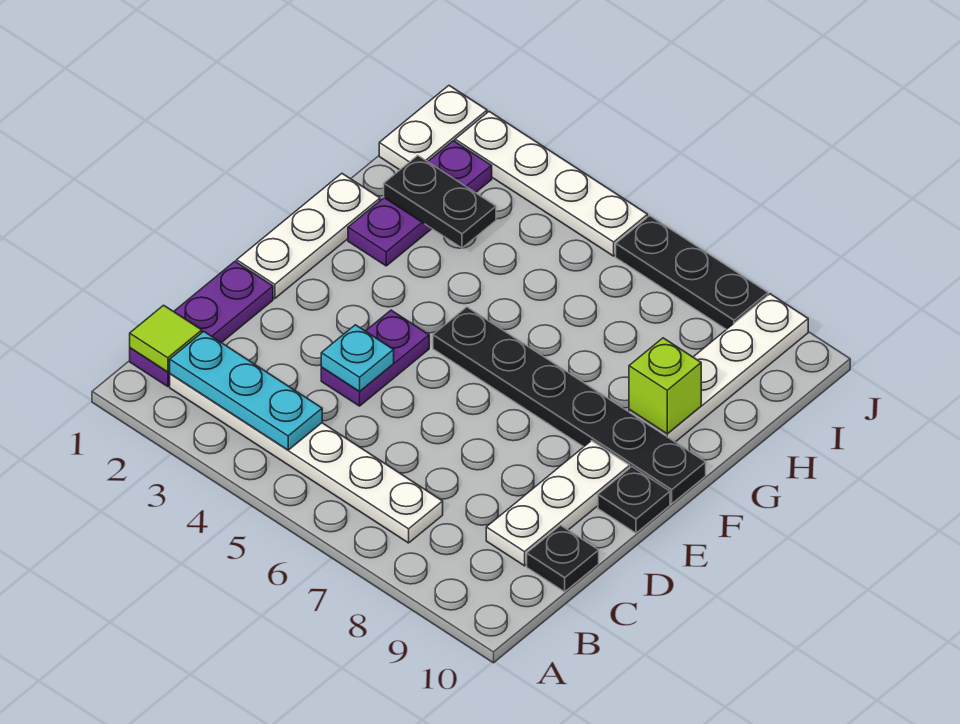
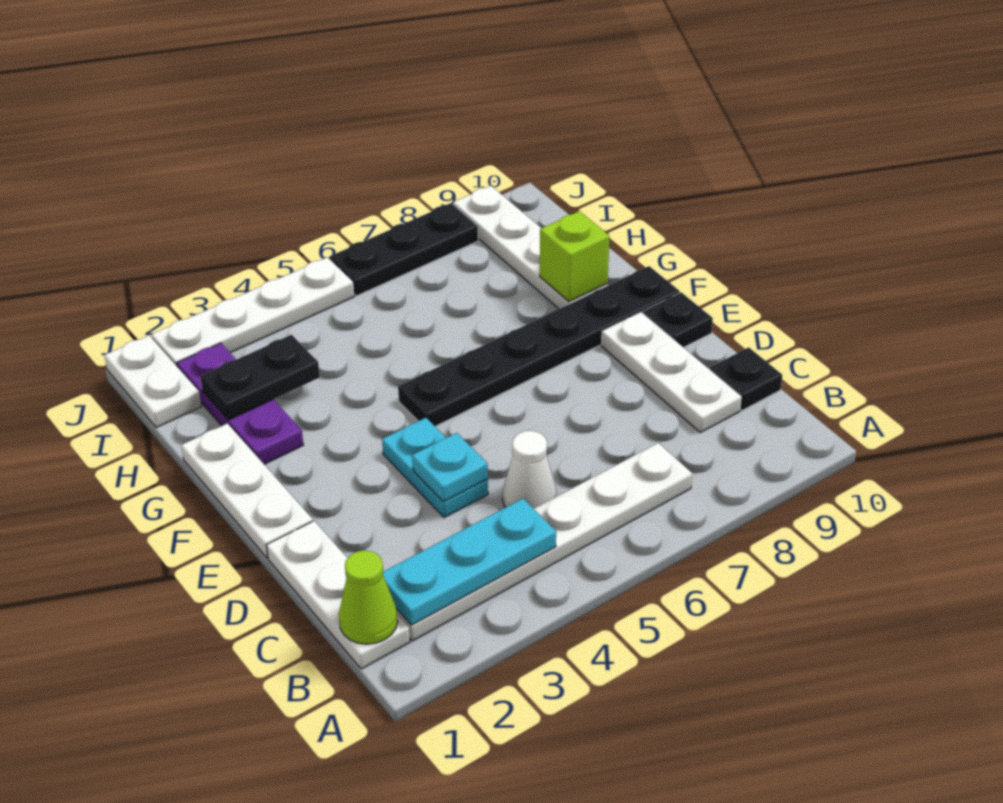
purple 1x3 plate [130,262,273,387] -> white 1x3 plate [267,521,410,669]
lime 1x1 tile [130,305,202,372] -> lime 1x1 cone [339,551,398,644]
none -> white 1x1 cone [503,431,557,509]
purple 1x2 plate [321,310,429,406] -> cyan 1x2 plate [382,418,488,517]

